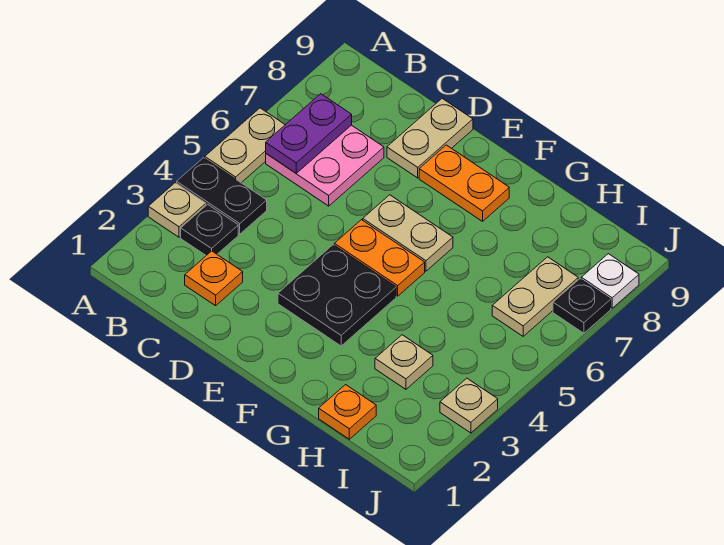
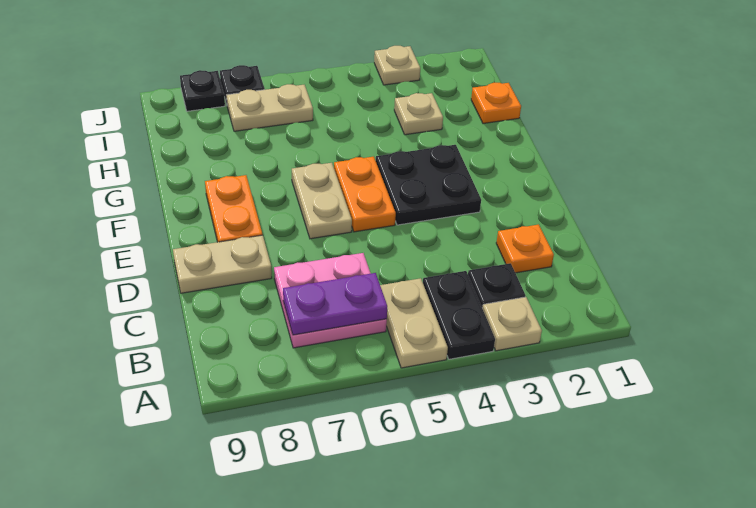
tan 1x2 plate [205,108,285,183] -> tan 1x2 plate turned to [380,278,448,368]
white 1x1 plate [581,254,639,308] -> black 1x1 plate [180,70,225,111]

